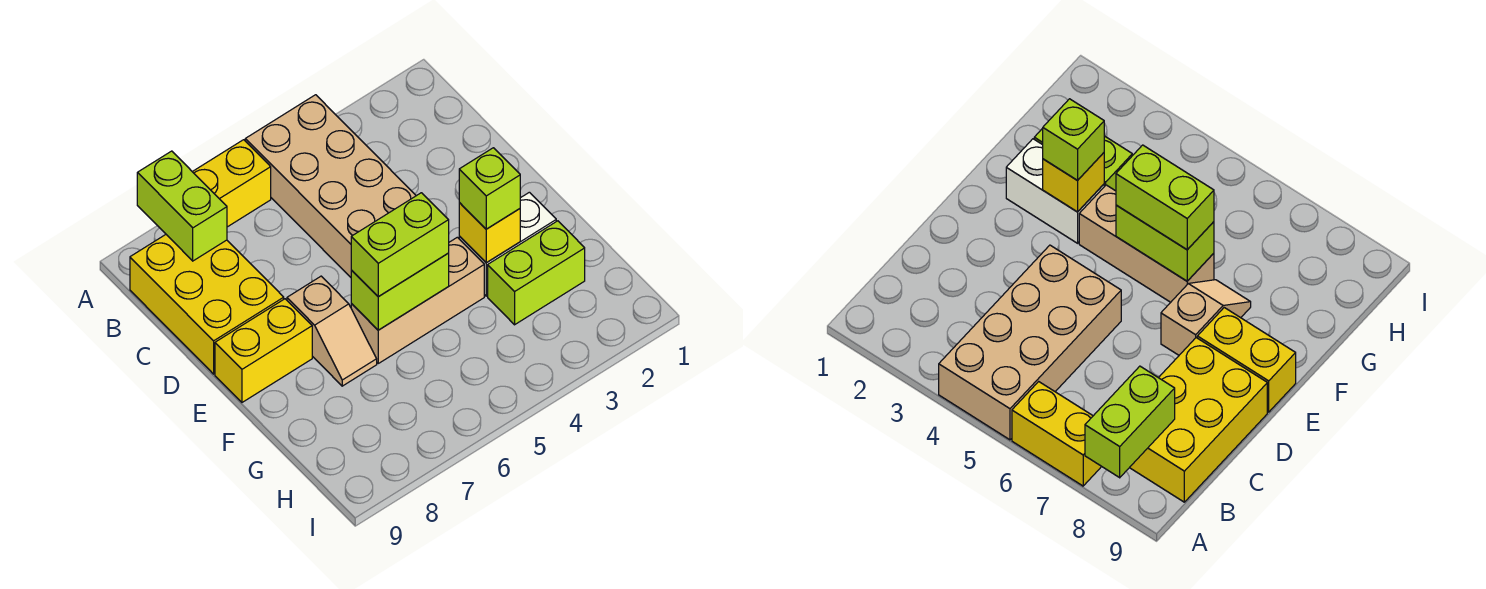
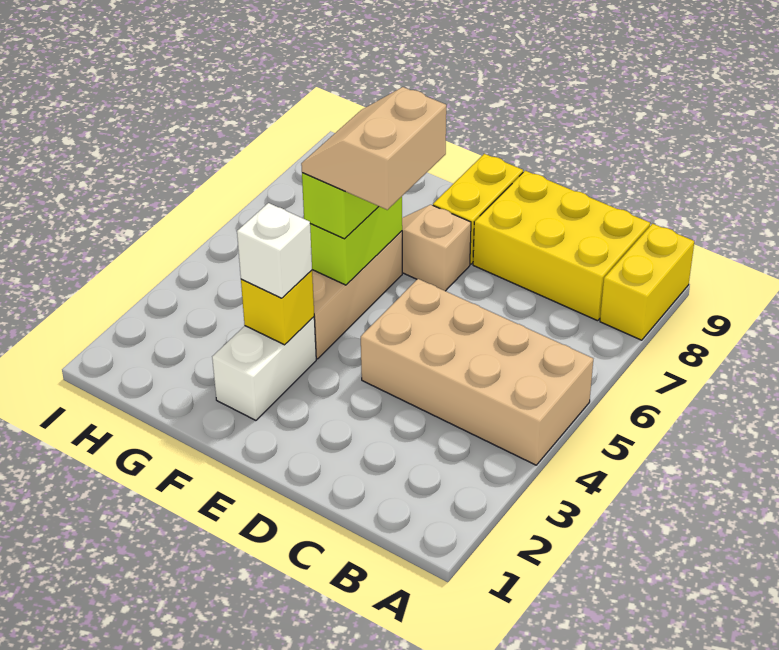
yellow 1x2 brick [193,140,271,227] -> yellow 1x2 brick moved to [600,224,694,340]
lime 1x2 brick [137,151,227,261] -> none
none -> tan 2x2 slope [301,87,446,210]
lime 1x1 brick [459,148,520,229] -> white 1x1 brick [237,203,312,298]
lime 1x2 brick [488,221,585,325] -> none

